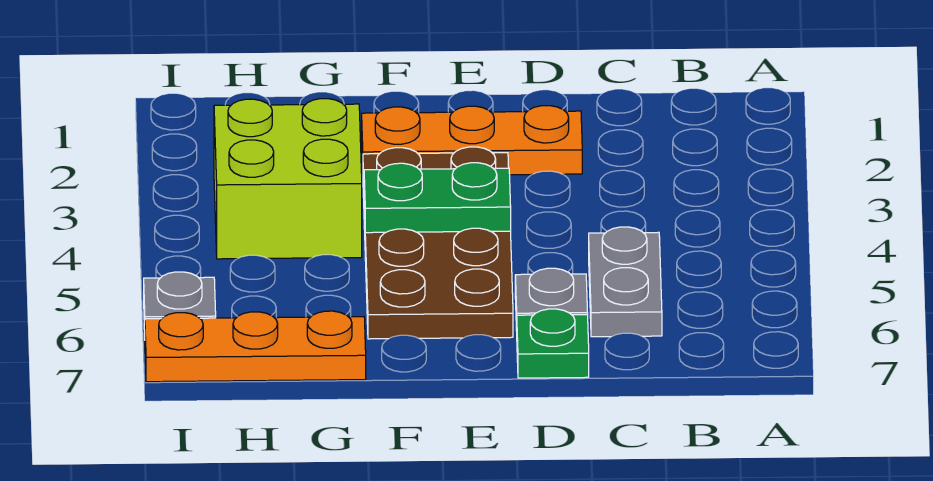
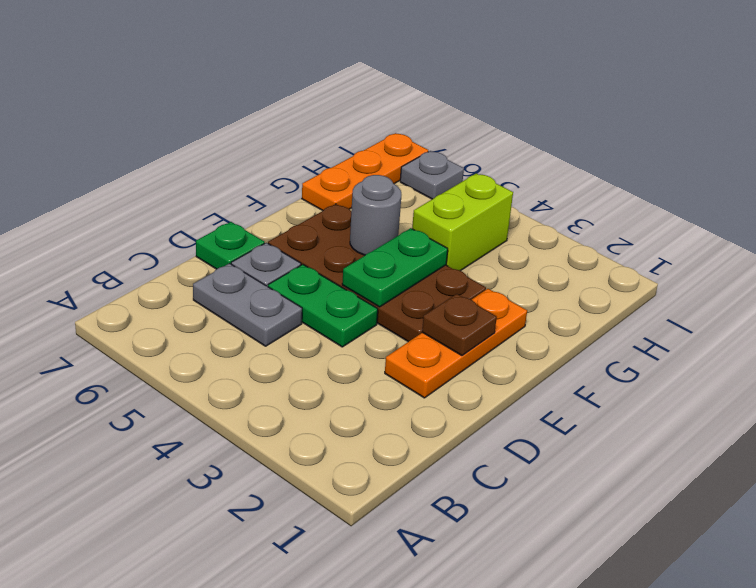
none -> green 1x2 plate [268,264,378,347]
none -> brown 1x1 plate [422,294,497,356]
none -> grey 1x1 round brick [350,175,401,255]
lime 2x2 brick [214,99,362,259] -> lime 1x2 brick [412,173,513,271]

